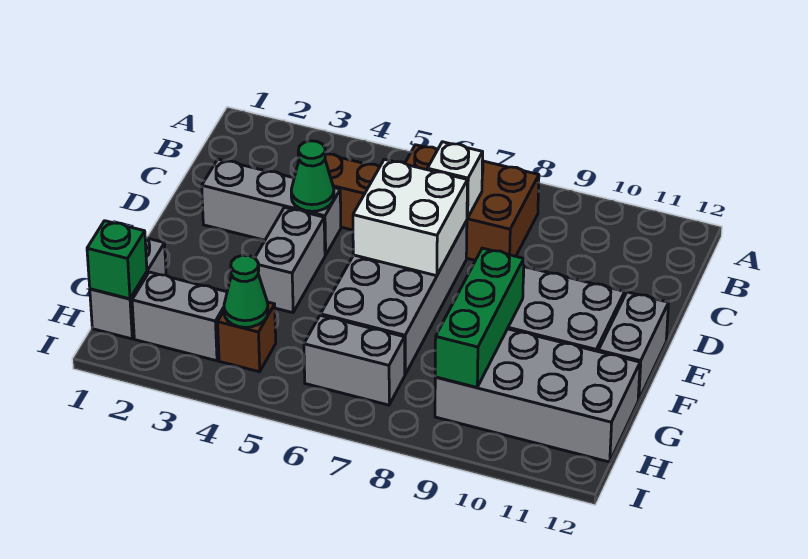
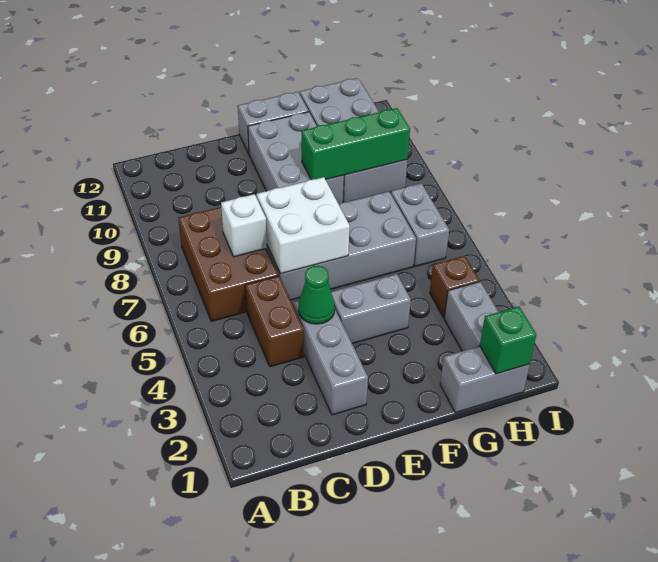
green 1x1 cone [224,255,268,327] -> none

